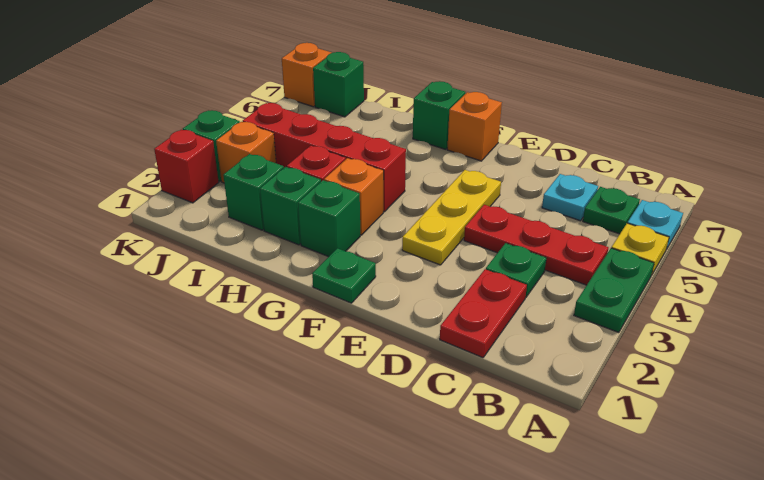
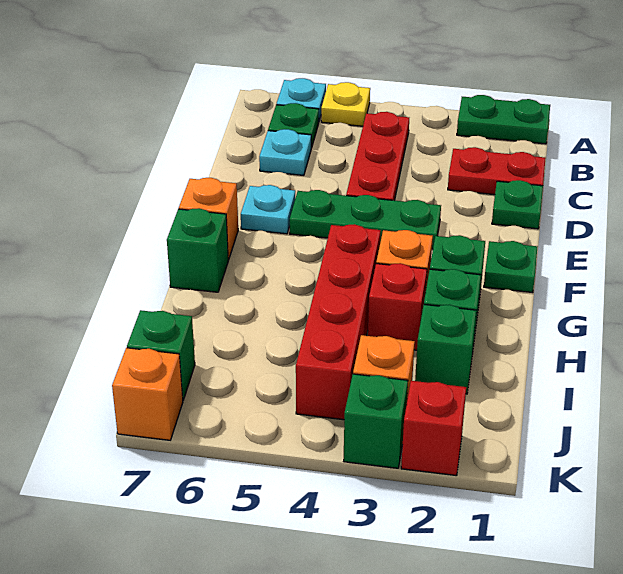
green 1x2 plate [574,248,654,332] -> green 1x2 plate moved to [457,95,550,144]
green 1x1 plate [486,243,546,297] -> green 1x1 plate moved to [492,180,543,229]
yellow 1x3 plate [402,170,501,265] -> green 1x3 plate [290,190,441,249]
none -> cyan 1x1 plate [241,185,295,234]

